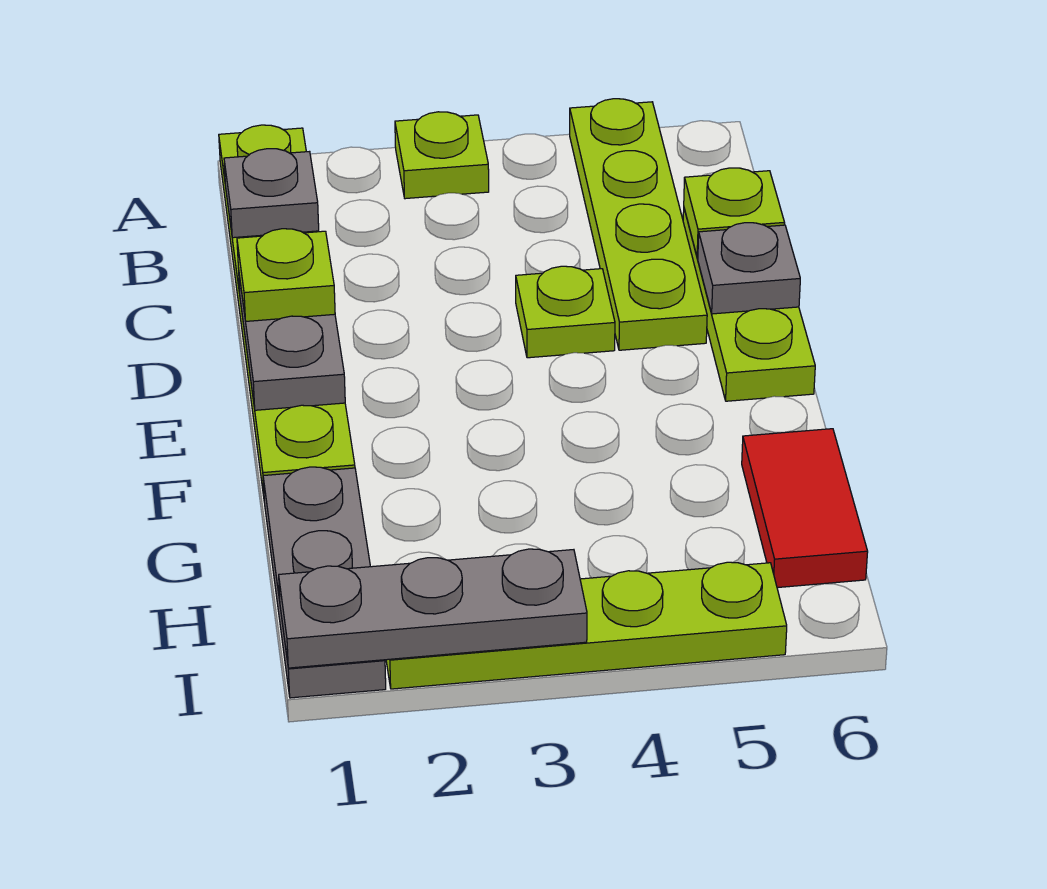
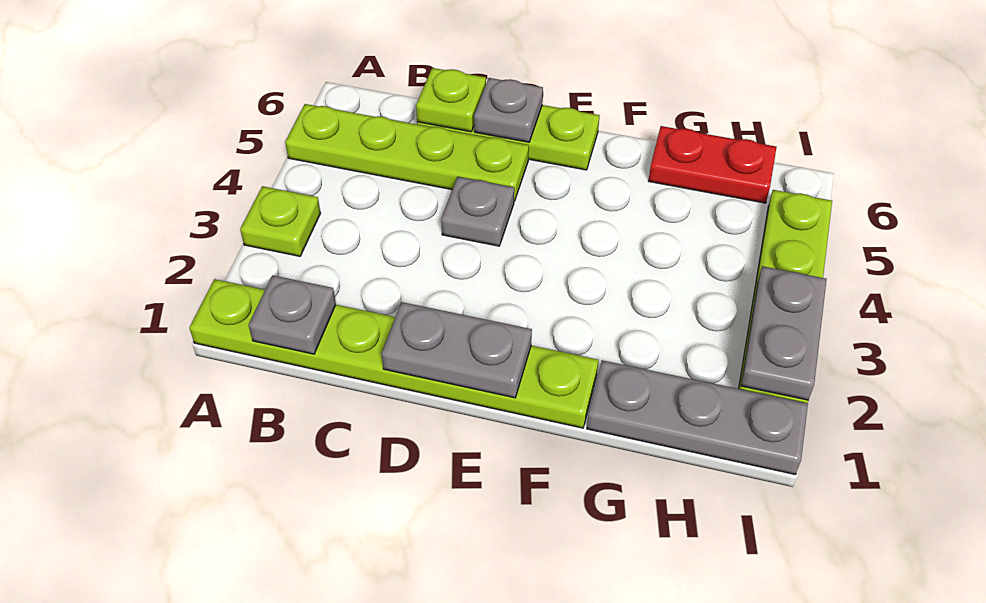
lime 1x1 plate [237,229,335,321] -> none
lime 1x1 plate [516,266,615,358] -> grey 1x1 plate [441,177,514,246]
red 1x2 tile [742,429,868,588] -> red 1x2 plate [649,126,777,203]
grey 1x3 plate [279,549,587,668] -> grey 1x2 plate [741,266,827,400]

